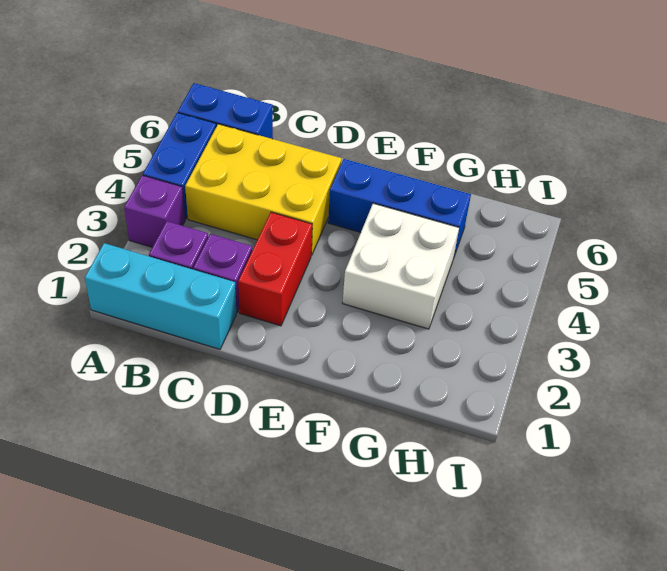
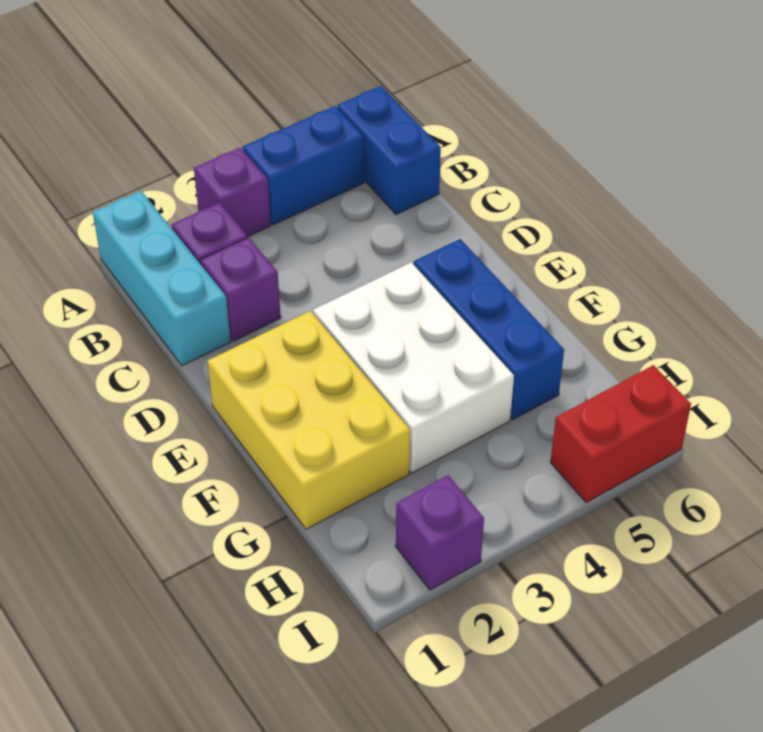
yellow 2x3 brick [185,124,341,256] -> yellow 2x3 brick moved to [207,311,410,529]
red 1x2 brick [238,212,312,326] -> red 1x2 brick moved to [550,365,691,503]
white 2x2 brick [343,203,459,329] -> white 2x3 brick [313,262,514,473]
none -> purple 1x1 brick [396,475,484,590]

